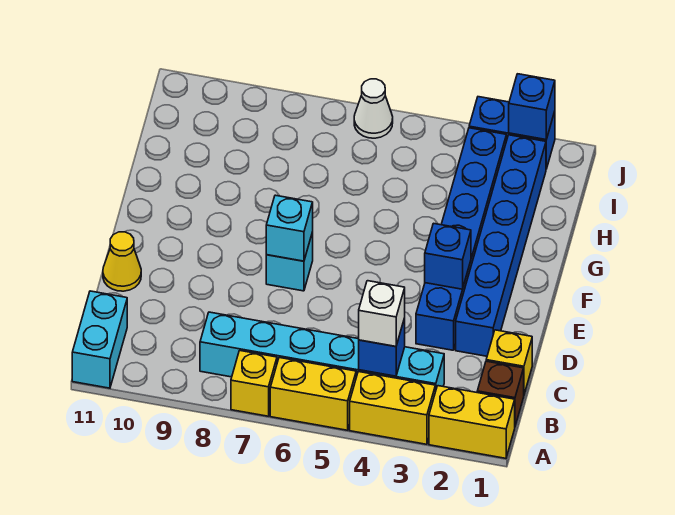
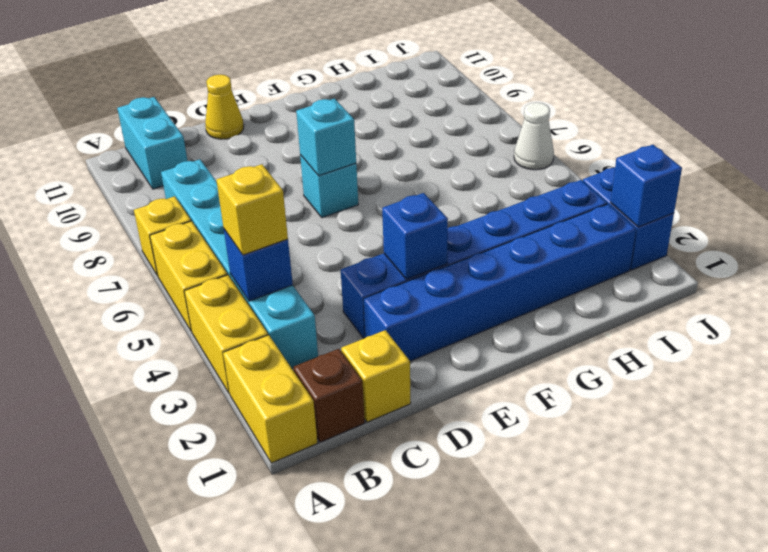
cyan 1x2 brick [72,291,127,388] -> cyan 1x2 brick turned to [117,97,187,189]
white 1x1 brick [359,281,405,346] -> yellow 1x1 brick [216,164,288,255]

